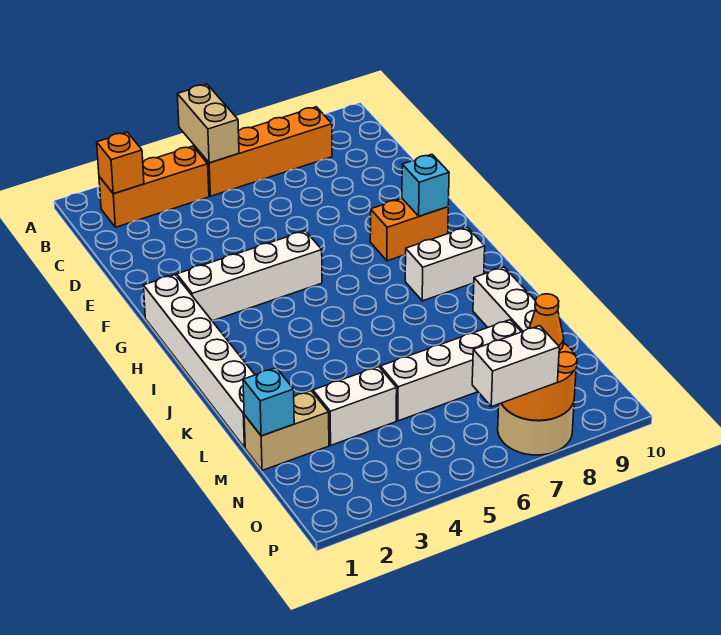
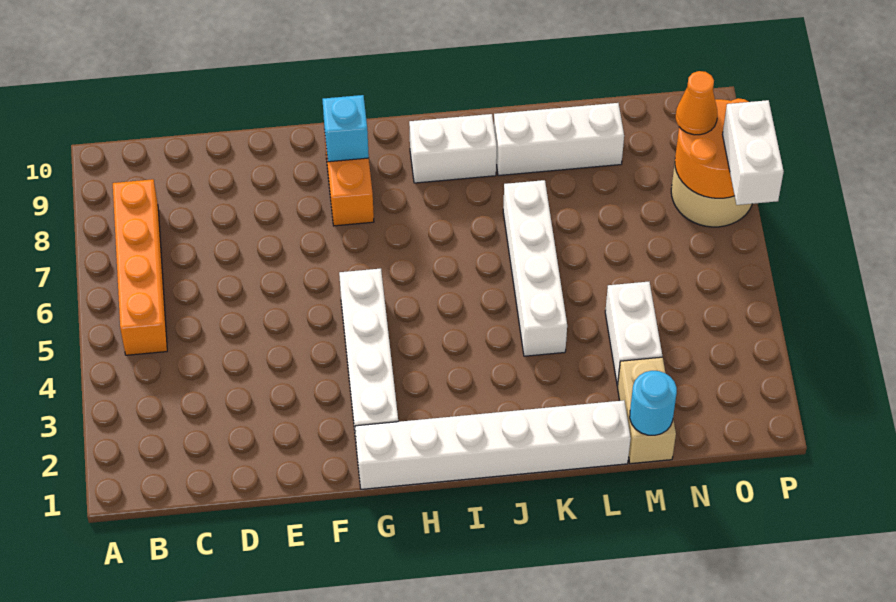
tan 1x2 brick [177,84,239,163] -> none
orange 1x3 brick [99,146,209,227] -> none
orange 1x1 brick [97,132,144,194] -> none
white 1x2 brick [405,227,485,301] -> white 1x2 brick turned to [409,114,497,183]
cyan 1x1 brick [243,368,294,436] -> cyan 1x1 round brick [630,371,677,435]
white 1x4 brick [380,320,521,421] -> white 1x4 brick moved to [503,180,567,356]

